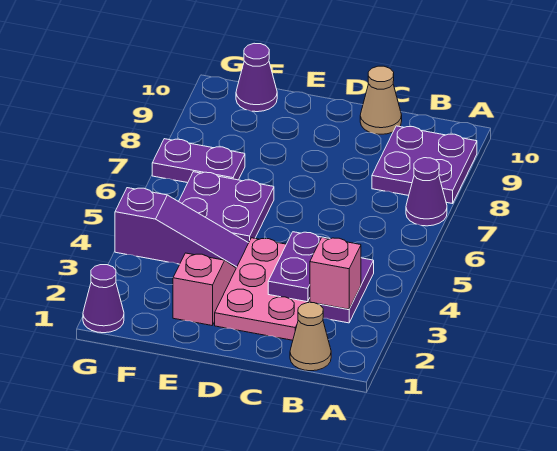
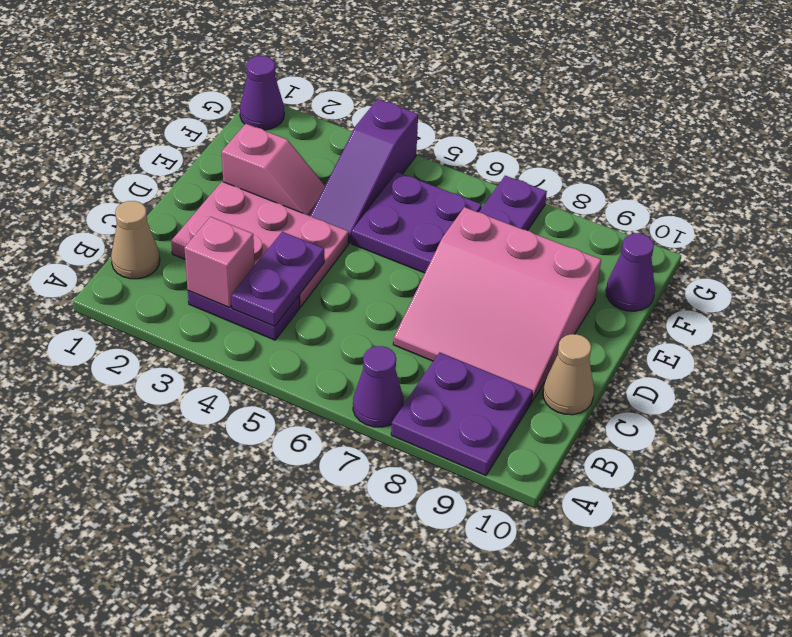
purple 1x2 plate [268,232,330,302] -> purple 1x2 plate turned to [231,232,324,326]
none -> pink 3x3 slope [393,207,601,402]

